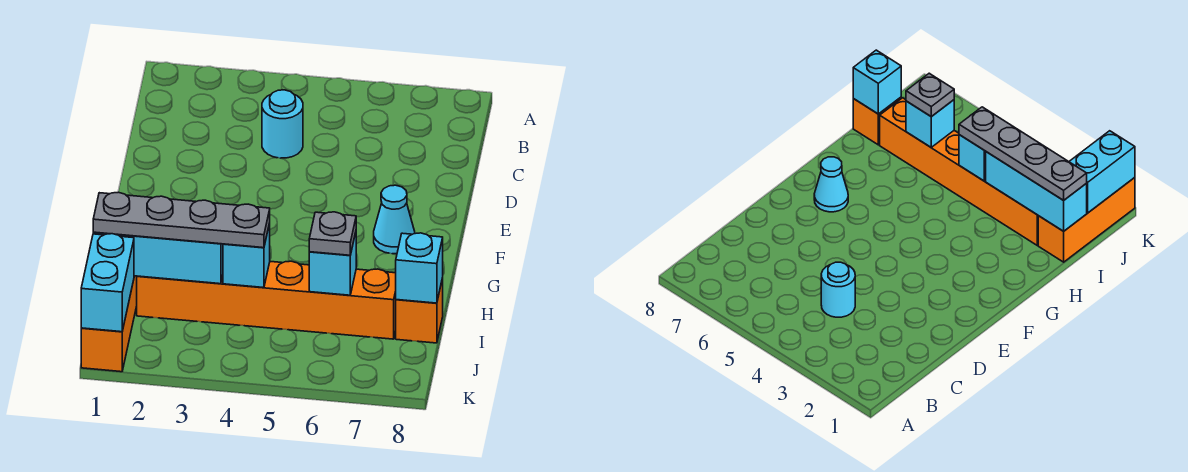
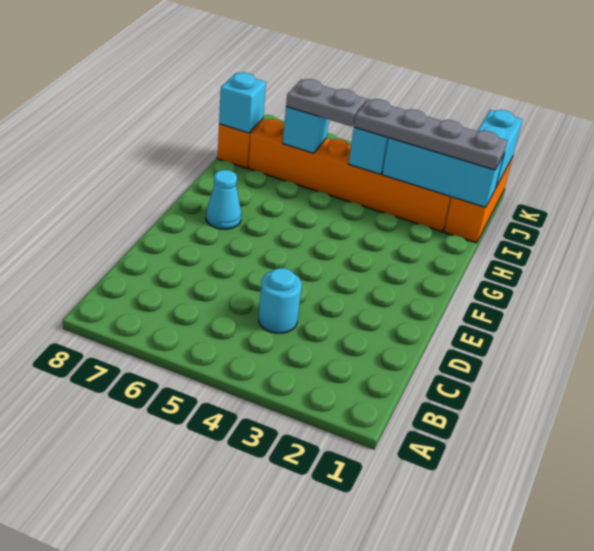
grey 1x1 plate [309,212,356,255] -> grey 1x2 plate [286,79,366,126]

